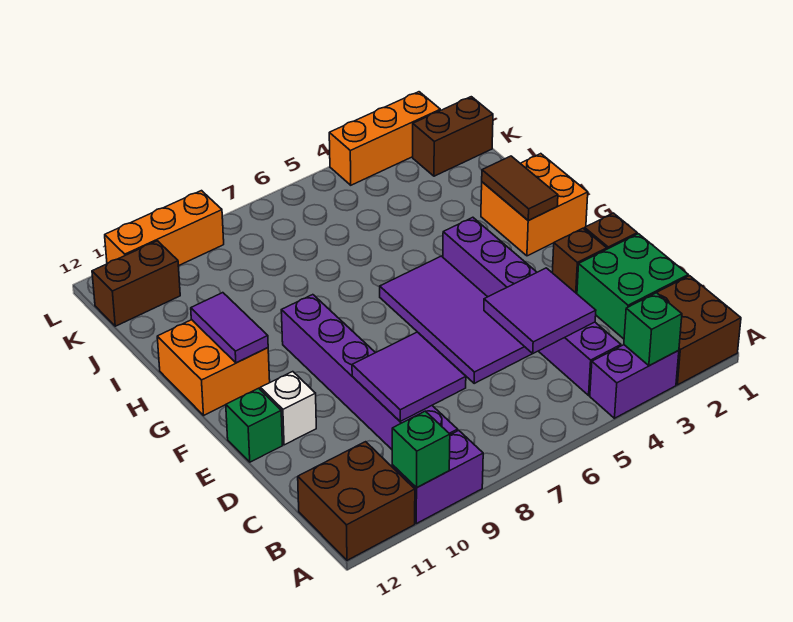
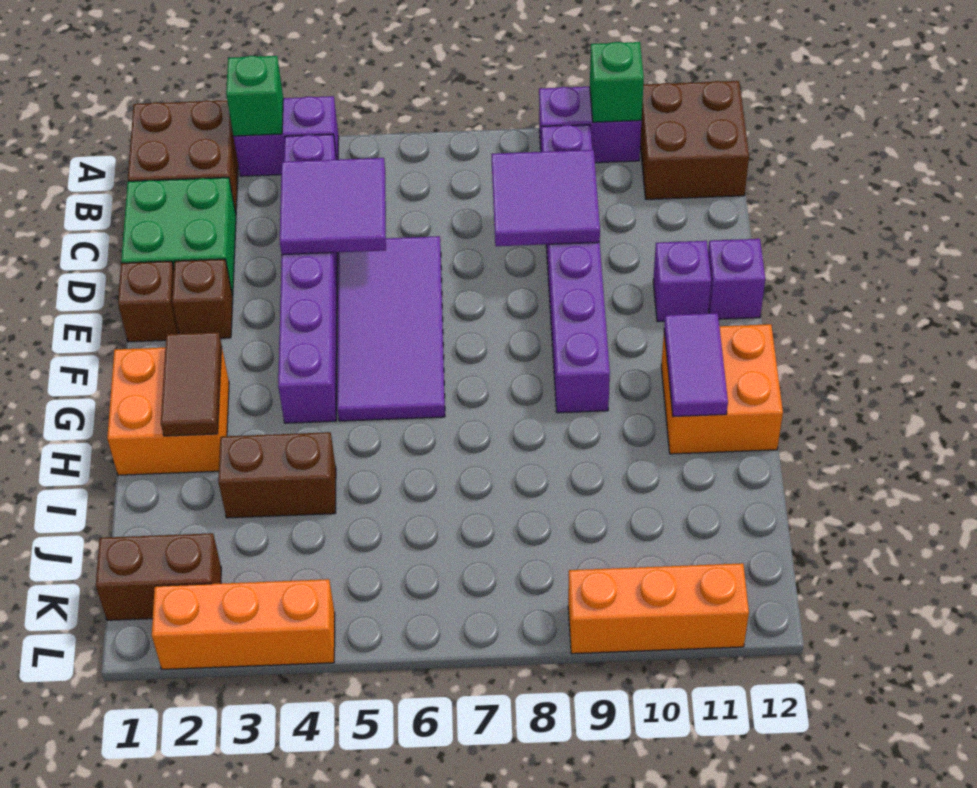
white 1x1 brick [260,372,316,445] -> purple 1x1 brick [653,241,711,322]
green 1x1 brick [226,388,282,462] -> purple 1x1 brick [708,239,765,319]
brown 1x2 brick [92,241,180,326] -> brown 1x2 brick moved to [218,432,336,518]

